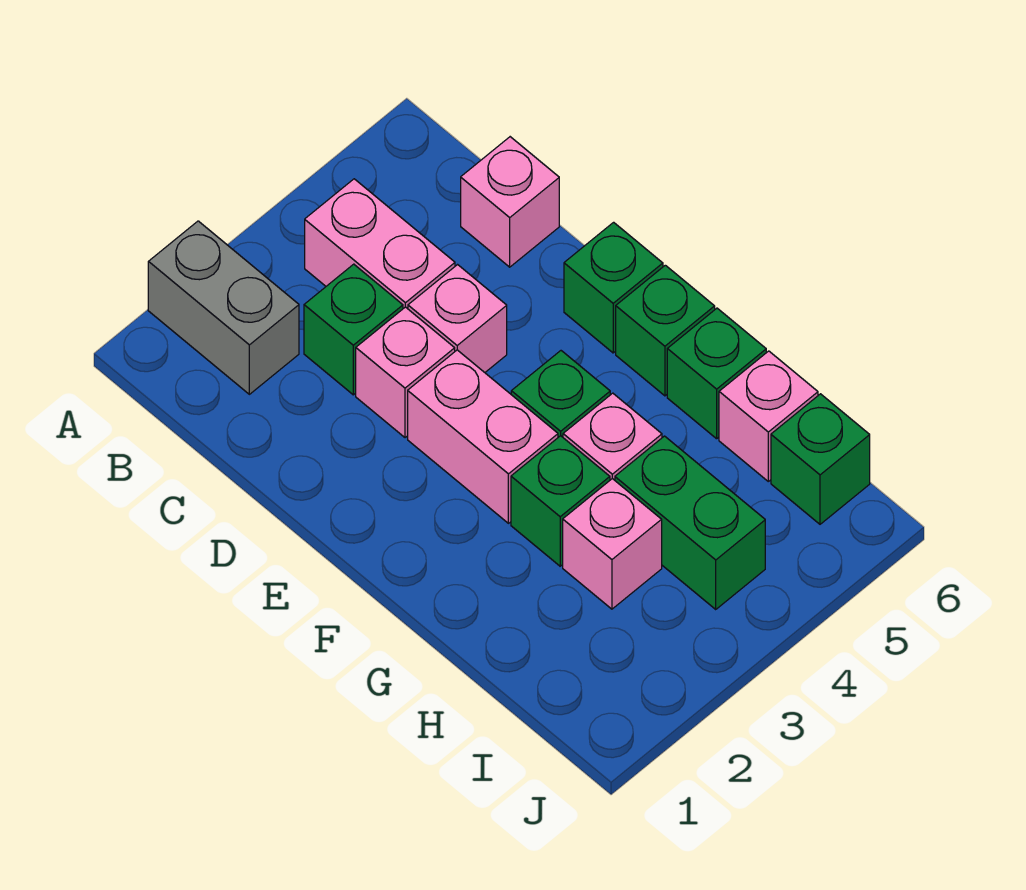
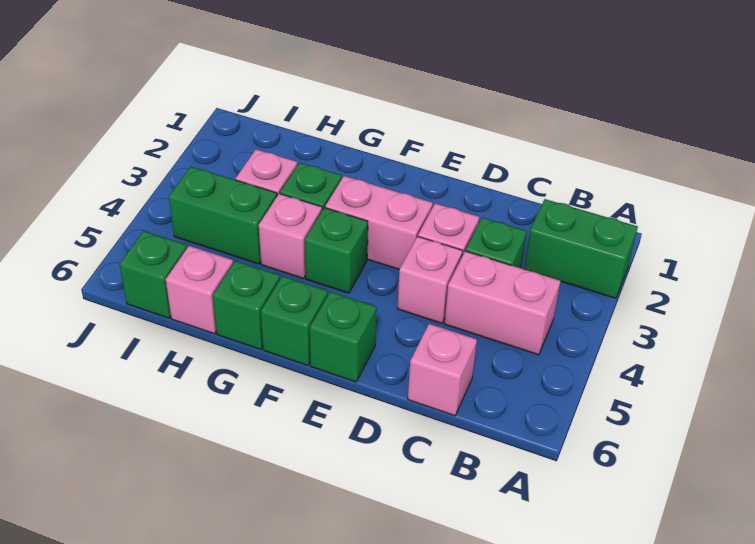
grey 1x2 brick [148,221,299,394] -> green 1x2 brick [524,199,638,298]

